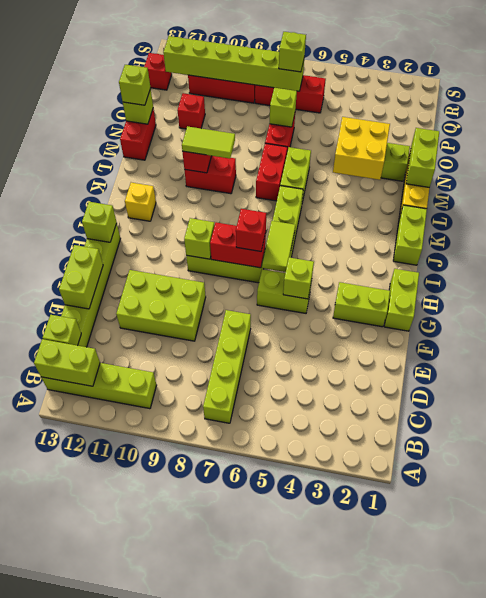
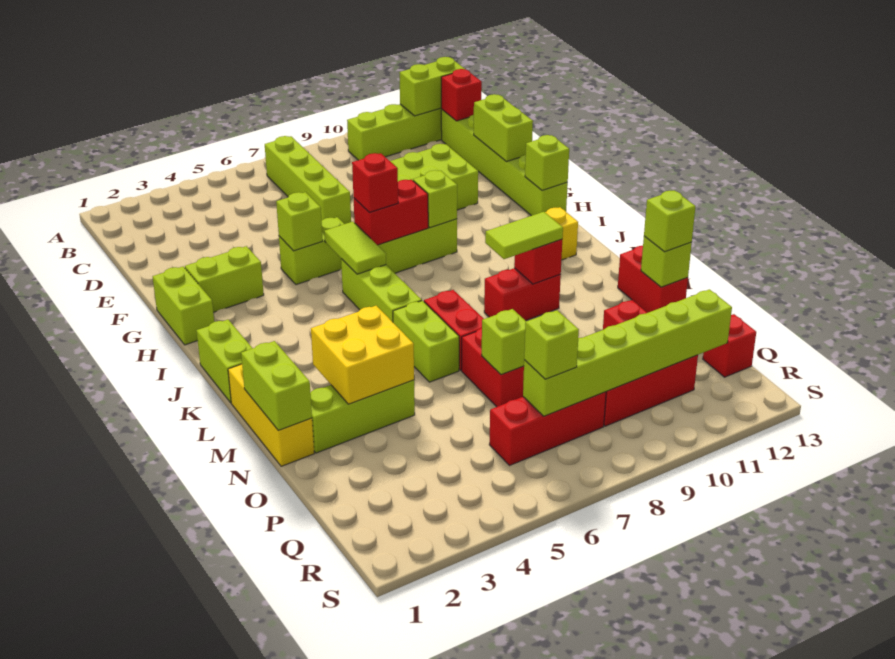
lime 1x1 brick [43,315,81,346] -> red 1x1 brick [441,69,482,121]

